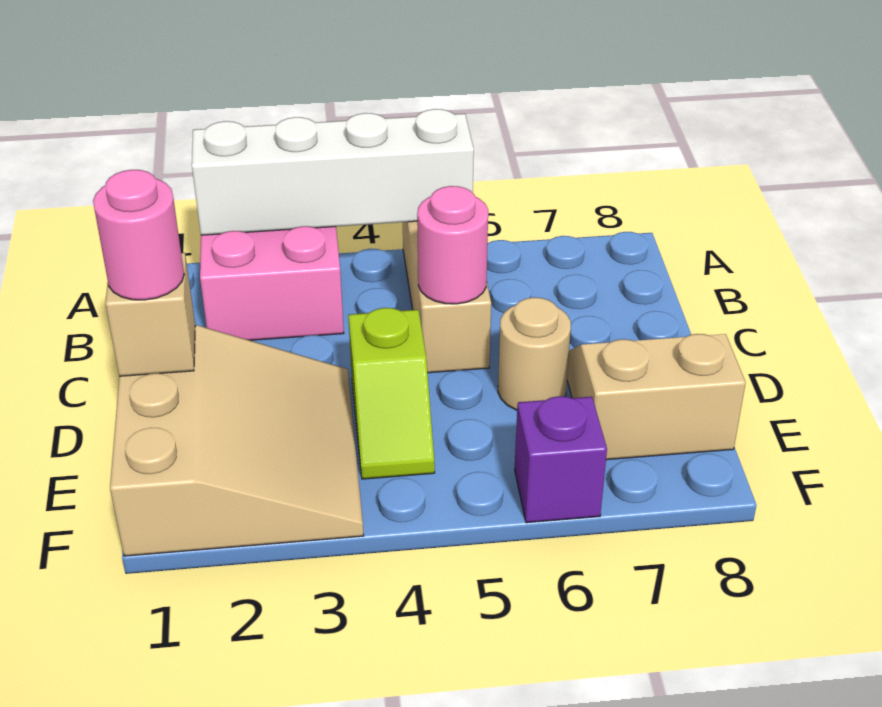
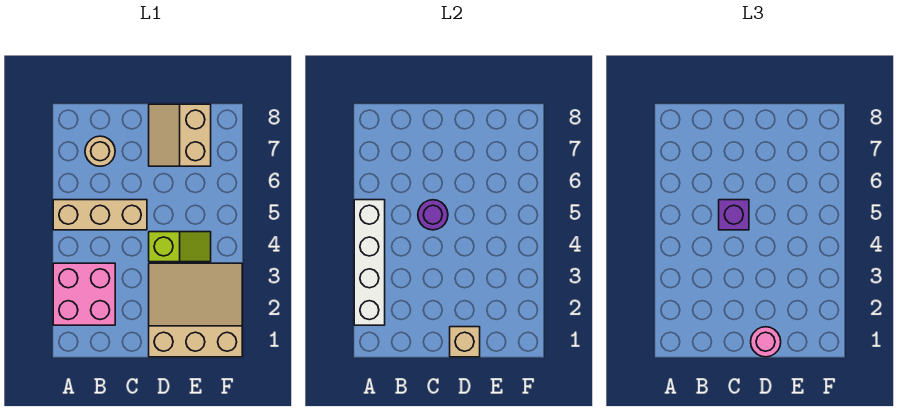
pink 1x1 round brick [417,186,488,304] -> purple 1x1 round brick [418,200,448,230]
tan 1x1 round brick [498,297,571,410] -> tan 1x1 round brick moved to [85,136,115,166]
purple 1x1 brick [515,396,607,523] -> purple 1x1 brick moved to [719,200,749,230]

